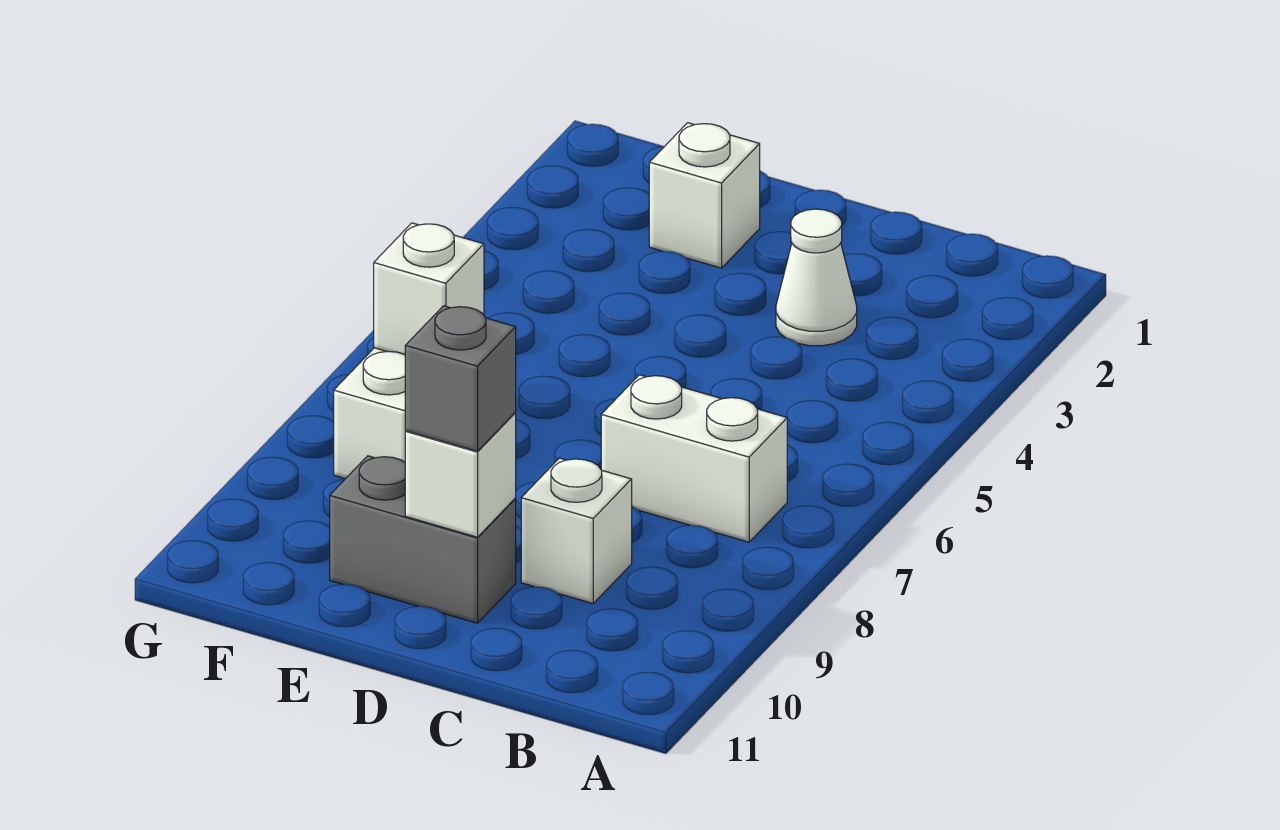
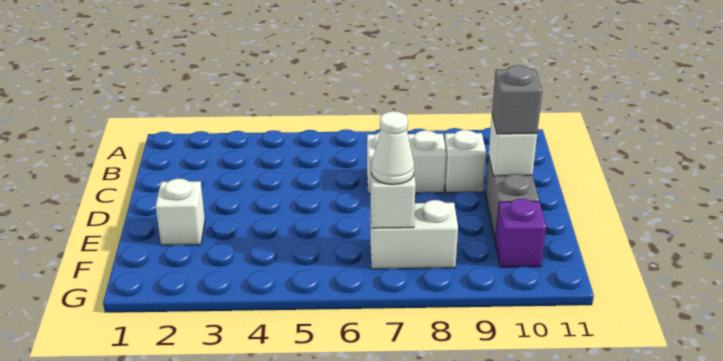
white 1x2 brick [601,375,787,542] -> white 1x2 brick turned to [367,130,446,194]
white 1x1 cone [776,209,857,346] -> white 1x1 cone moved to [371,111,414,184]
none -> purple 1x1 brick [495,199,546,267]

